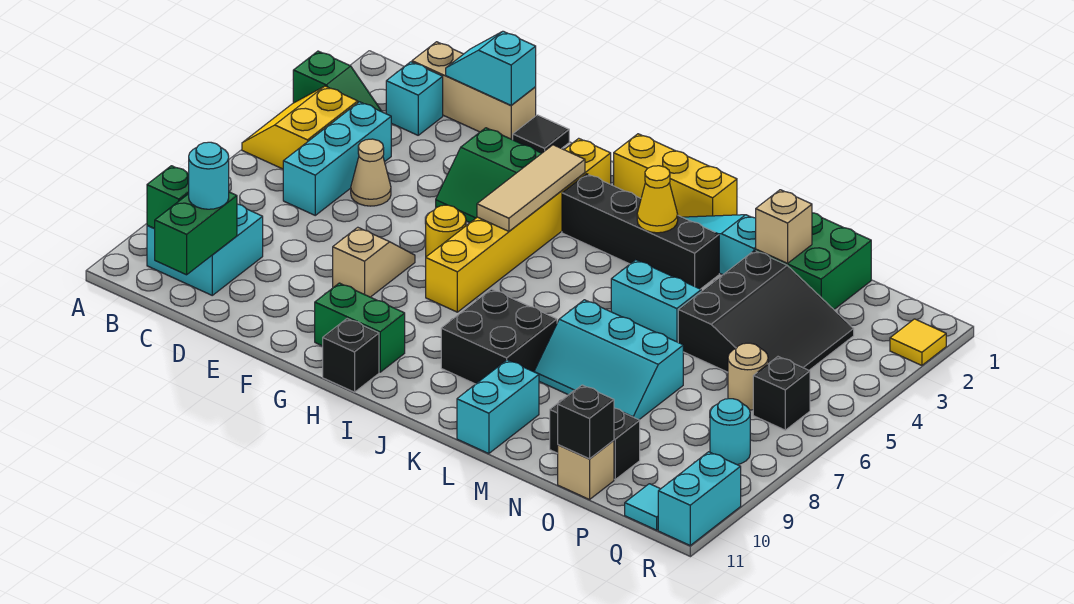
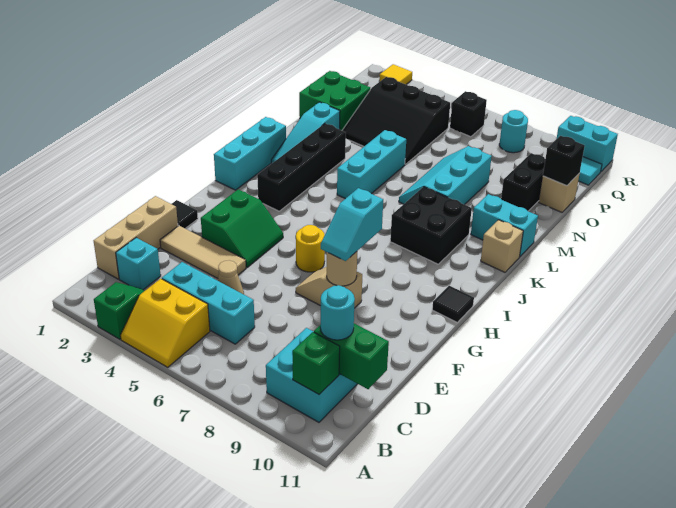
cyan 1x2 slope [446,31,536,105] -> cyan 1x2 slope moved to [321,188,383,261]
green 1x2 brick [315,283,405,372] -> none
yellow 1x6 brick [426,138,611,312] -> none
tan 1x3 tile [477,145,585,231] -> tan 1x3 tile moved to [160,226,246,278]
black 1x1 brick [323,319,379,392] -> black 1x1 tile [432,286,474,322]
yellow 1x3 brick [614,134,737,217] -> cyan 1x3 brick [214,117,286,190]
yellow 1x1 cone [637,166,678,233] -> none
cyan 1x2 brick [611,260,701,342] -> cyan 1x3 brick [337,130,406,199]
cyan 2x3 slope [534,300,683,420] -> cyan 2x3 slope turned to [399,146,492,205]
tan 1x1 brick [756,190,812,263] -> tan 1x1 brick moved to [481,220,523,272]
black 3x3 slope [678,251,854,372] -> black 3x3 slope turned to [342,77,450,164]
tan 1x1 round brick [728,343,768,410] -> tan 1x1 round brick moved to [327,252,357,286]

